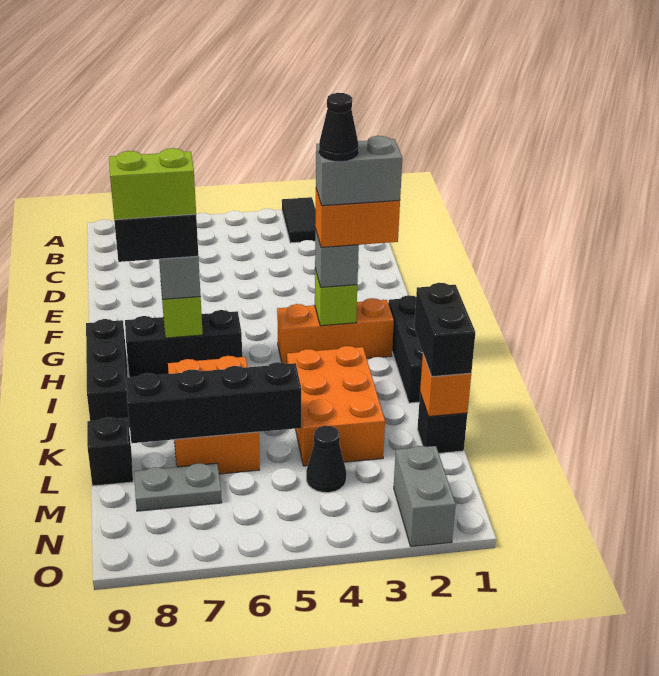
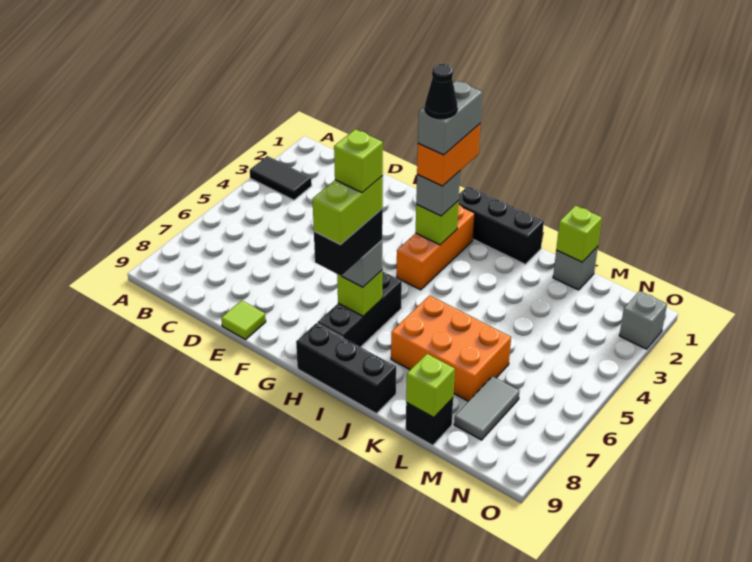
none -> lime 1x1 tile [221,300,266,339]
none -> lime 1x1 brick [334,129,383,193]
orange 2x3 brick [287,346,385,466] -> none
black 1x2 brick [414,283,475,377] -> none
black 1x1 brick [417,393,467,453] -> grey 1x1 brick [553,246,598,290]
orange 1x1 brick [420,354,471,417] -> lime 1x1 brick [556,205,602,262]
black 1x4 brick [126,362,301,443] -> none
none -> lime 1x1 brick [406,354,455,418]
black 1x1 cone [306,426,346,493] -> none
grey 1x2 plate [134,463,222,511] -> grey 1x2 tile [454,376,520,440]
grey 1x2 brick [394,446,456,547] -> grey 1x1 brick [619,291,667,349]

